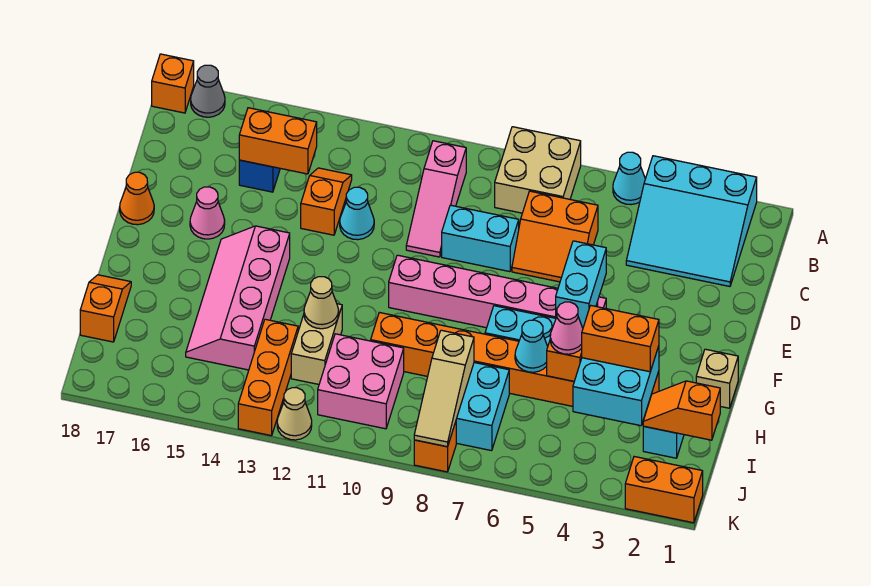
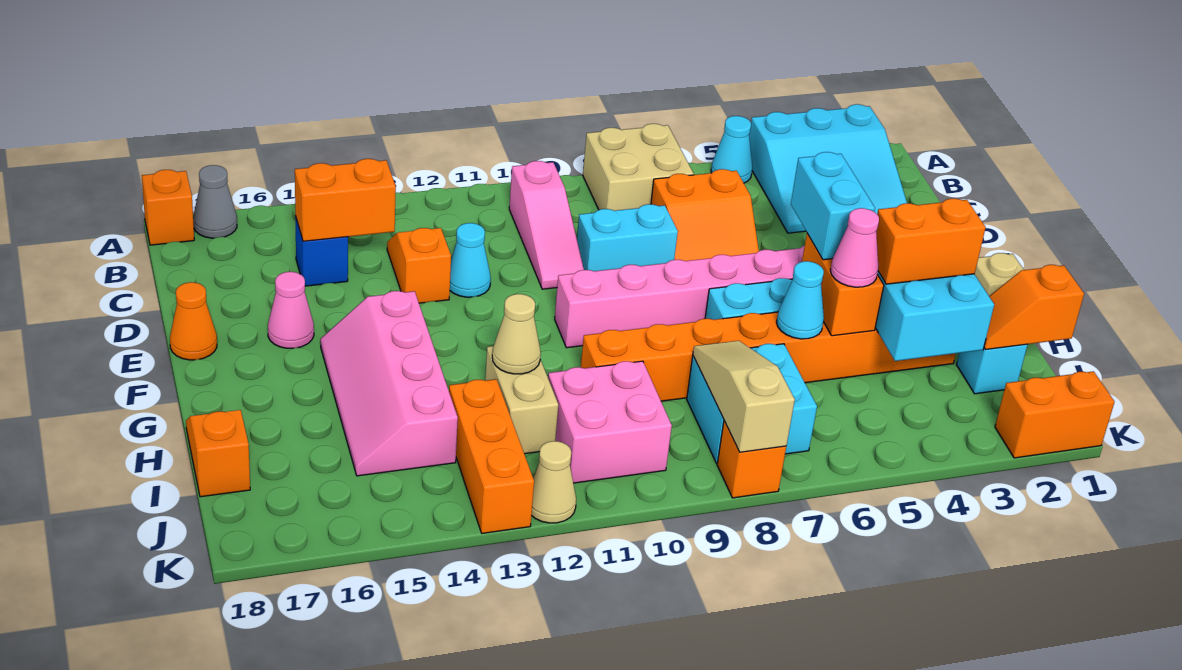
tan 1x3 slope [414,330,474,447] -> tan 1x3 slope turned to [693,341,795,452]

